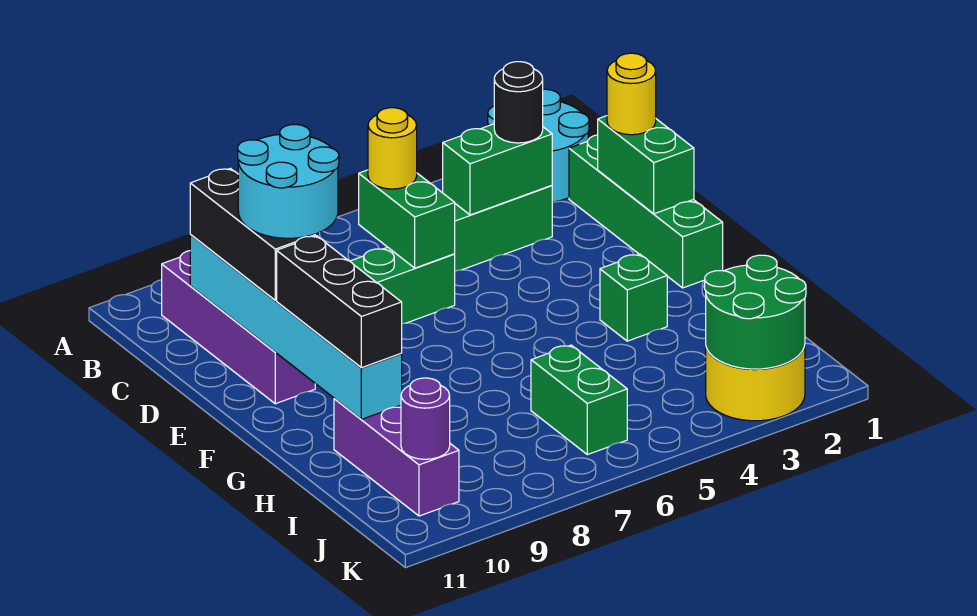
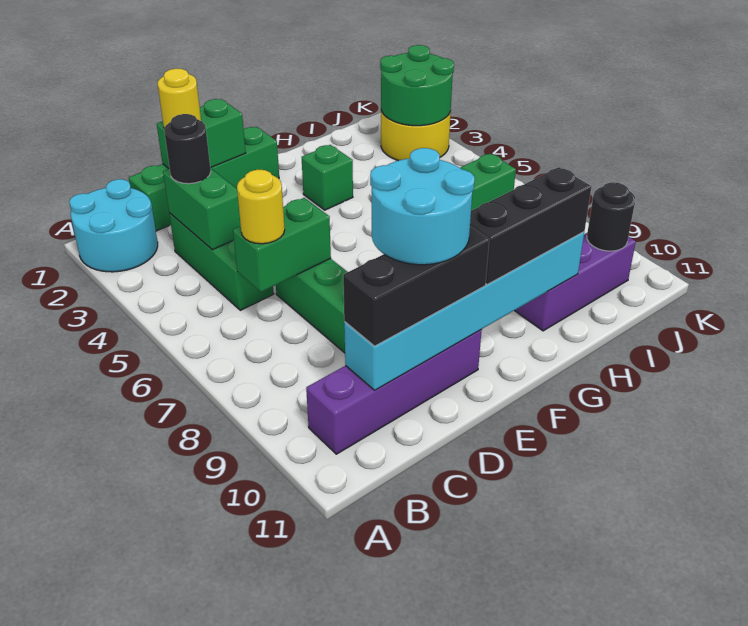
purple 1x1 round brick [401,378,450,459] -> black 1x1 round brick [587,182,635,251]

